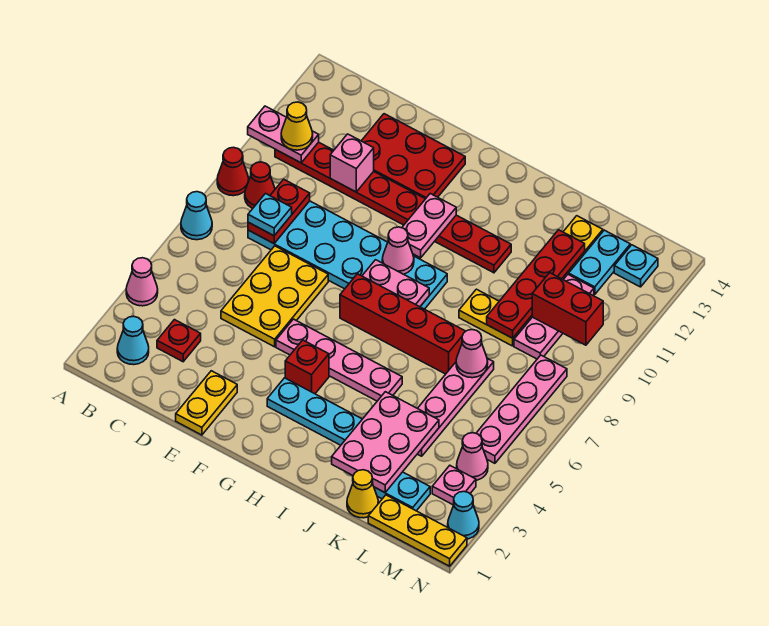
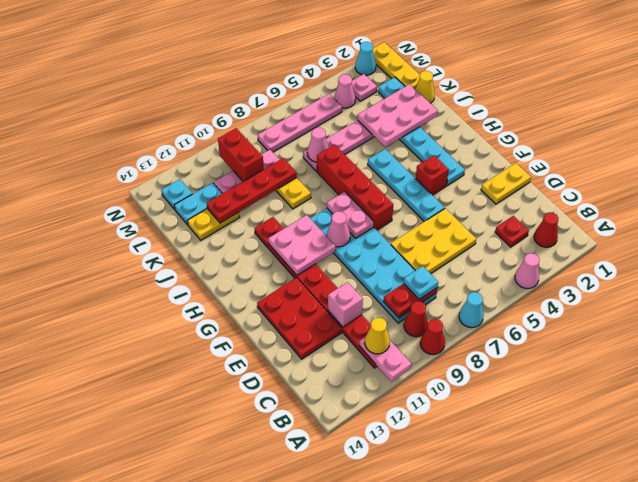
cyan 1x1 cone [117,316,149,365] -> red 1x1 cone [534,212,558,247]
pink 1x4 plate [276,319,402,401] -> cyan 1x4 plate [368,149,445,222]
pink 1x2 plate [402,194,456,258] -> pink 2x2 plate [268,215,336,275]

